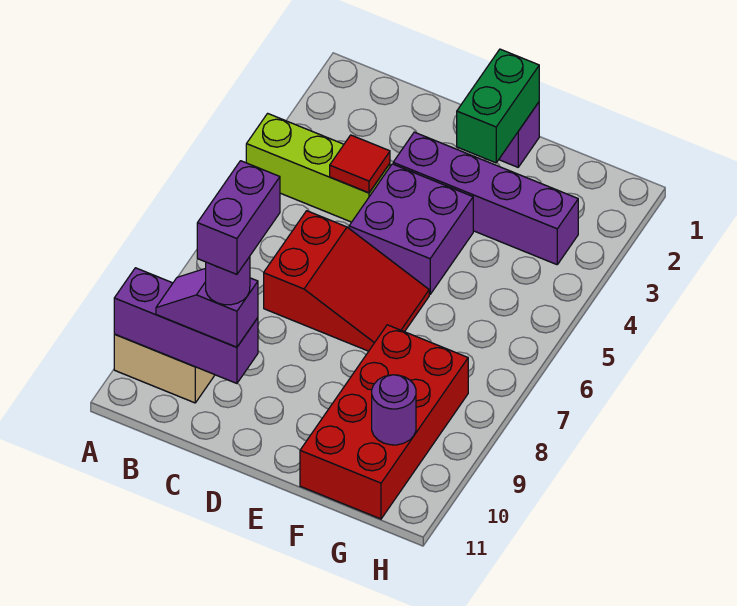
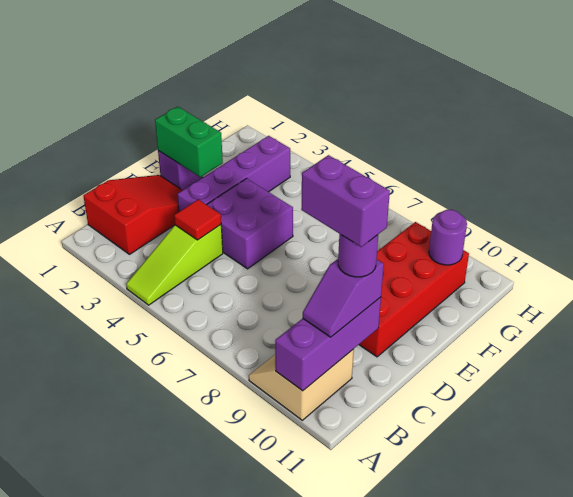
lime 1x3 brick [246,113,390,222] -> lime 1x3 slope [126,225,223,305]
red 2x3 slope [264,211,429,351] -> red 2x3 slope moved to [83,175,182,254]
red 2x4 brick [300,325,468,519] -> red 2x4 brick turned to [359,222,469,357]

